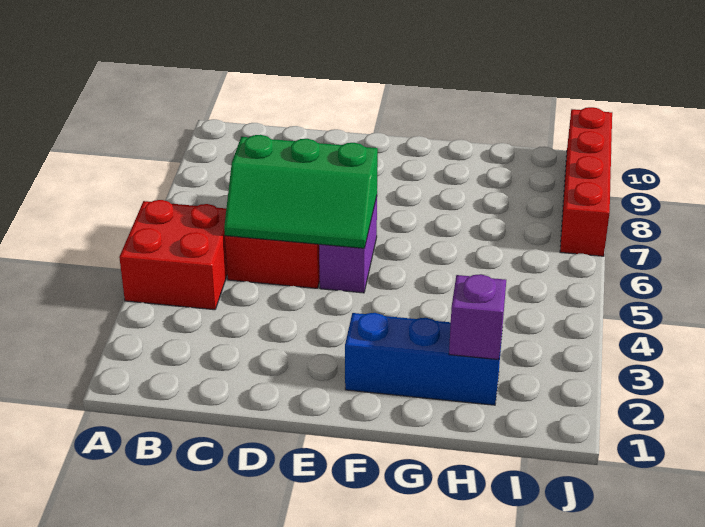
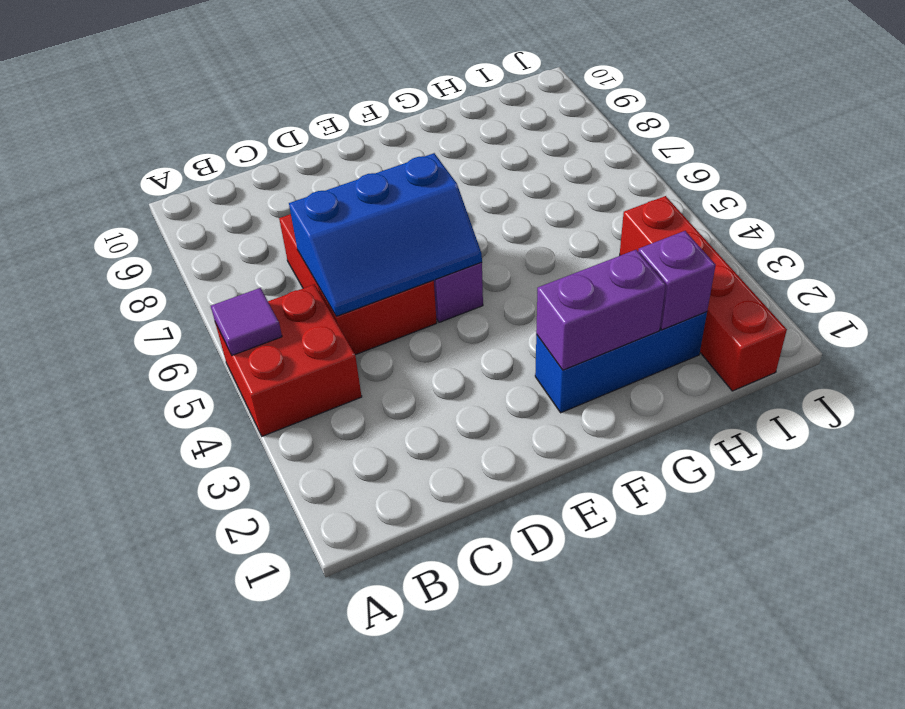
none -> purple 1x1 tile [211,288,282,355]
green 2x3 slope [224,135,378,248] -> blue 2x3 slope [289,153,482,316]
none -> purple 1x2 brick [536,250,666,370]
red 1x4 brick [560,107,612,256] -> red 1x4 brick moved to [620,196,787,391]

